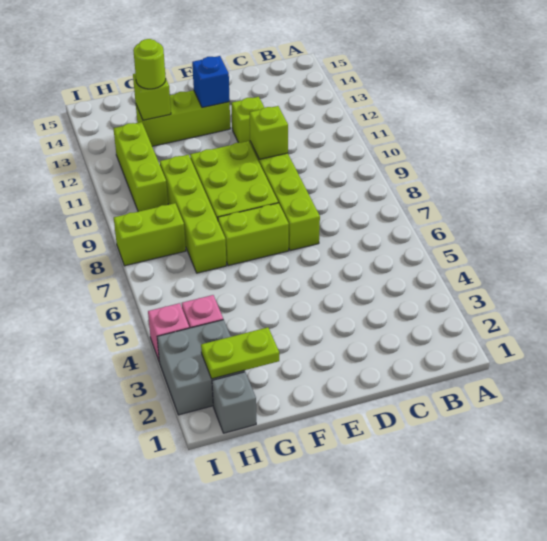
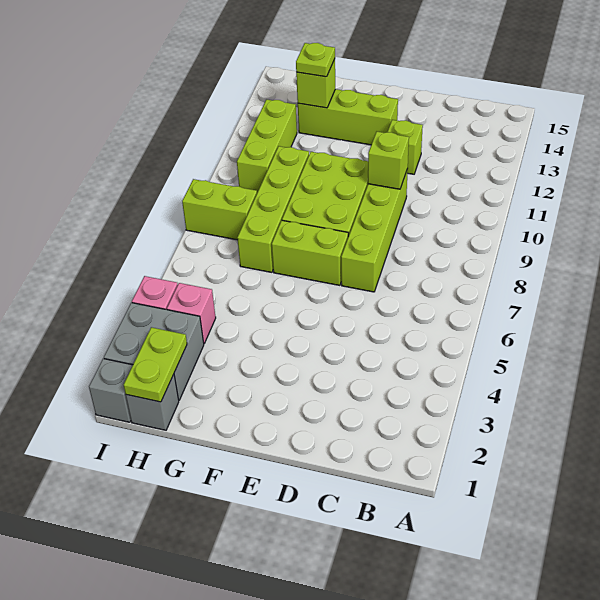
blue 1x1 brick [192,56,230,108] -> none
lime 1x2 plate [201,327,279,379] -> lime 1x2 plate turned to [124,327,187,402]
lime 1x1 round brick [133,39,166,89] -> lime 1x1 plate [296,43,335,77]
none -> grey 1x1 brick [89,359,133,422]

